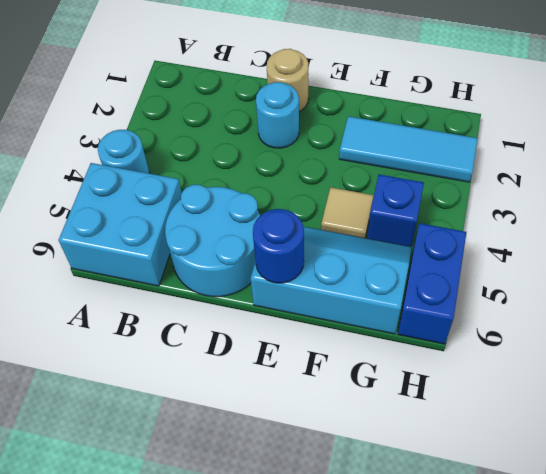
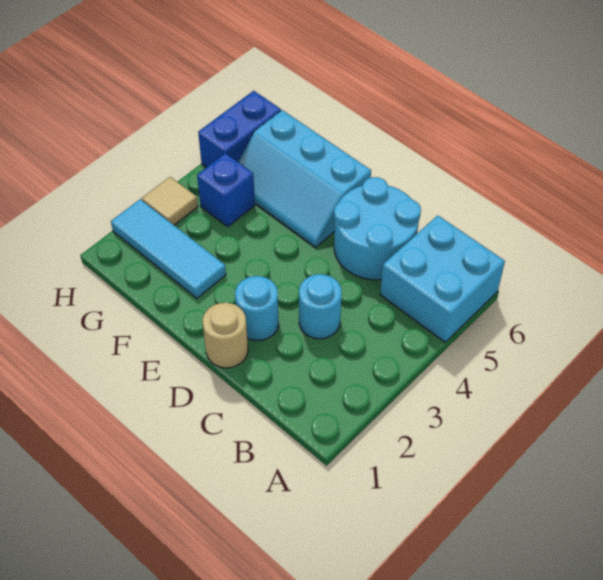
cyan 1x1 round brick [98,130,150,174] -> cyan 1x1 round brick moved to [299,274,342,339]
blue 1x1 round brick [253,209,304,283] -> none
tan 1x1 tile [321,188,374,238] -> tan 1x1 tile moved to [142,177,198,225]

